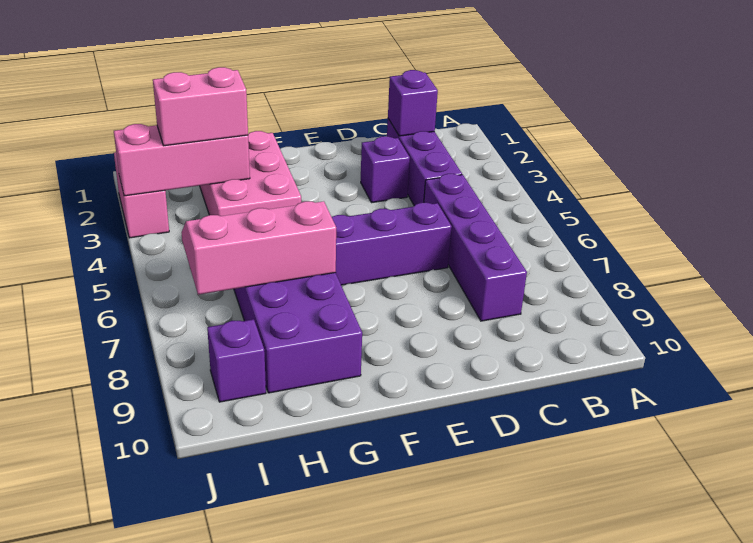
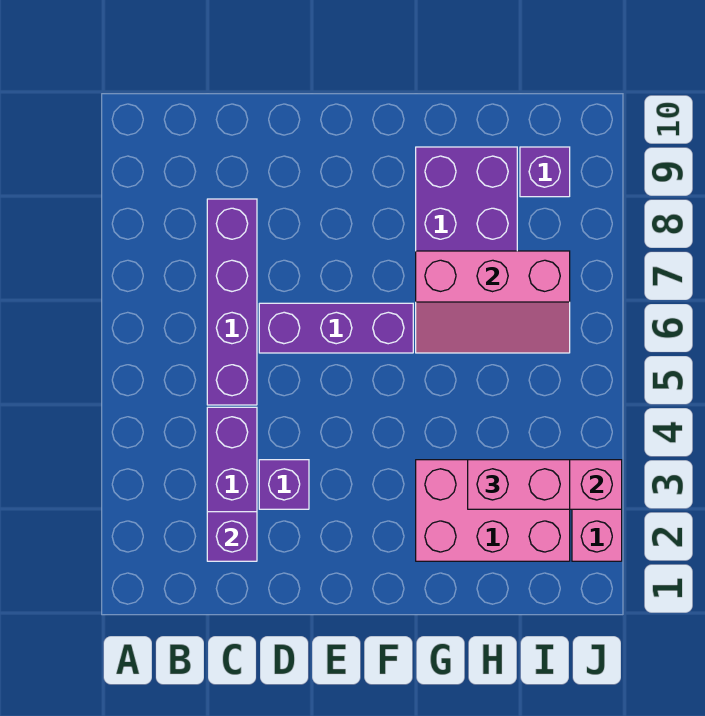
pink 2x3 brick [200,131,301,216] -> pink 2x3 brick turned to [416,460,570,561]

